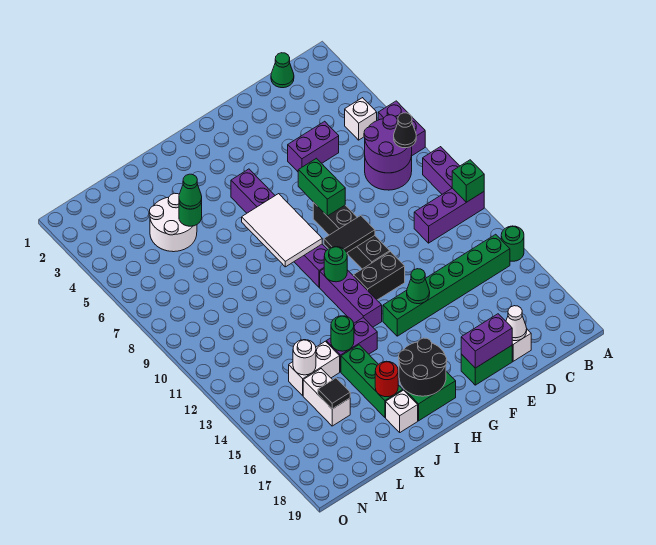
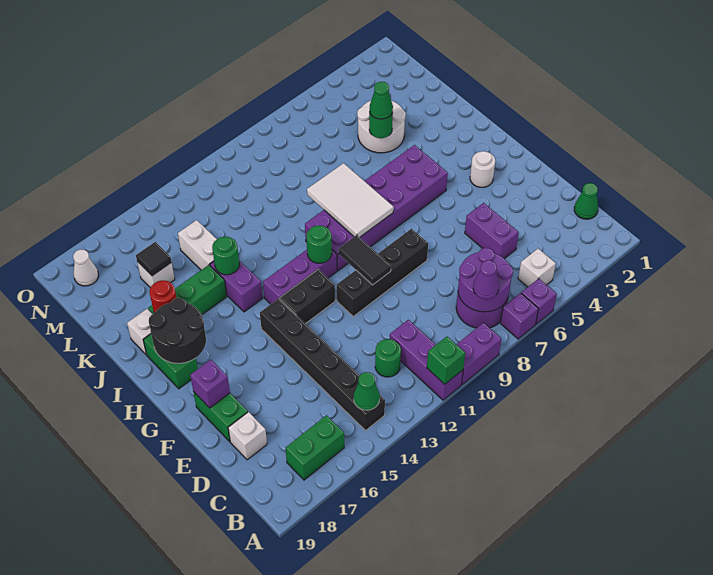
green 1x1 round brick [501,226,524,261] -> green 1x1 round brick moved to [375,339,401,377]
black 1x1 cone [394,113,416,148] -> purple 1x1 cone [473,260,499,299]
green 1x6 brick [383,234,510,336] -> black 1x6 brick [260,299,385,430]
white 1x1 cone [506,306,527,341] -> white 1x1 cone moved to [73,249,99,286]
purple 1x2 brick [461,314,512,368] -> purple 1x1 brick [190,360,230,408]
green 1x2 brick [298,158,345,216] -> green 1x2 brick moved to [286,415,344,480]
black 1x2 brick [354,252,405,300] -> black 1x2 brick turned to [280,269,335,324]
green 1x1 cone [407,269,430,304] -> green 1x1 cone moved to [354,372,380,410]
purple 1x6 brick [231,169,328,287] -> purple 2x6 brick [305,145,448,271]
white 2x3 tile [242,194,322,267] -> white 2x3 tile turned to [307,163,394,237]
white 1x1 round brick [293,340,316,375] -> white 1x1 round brick moved to [470,151,495,187]
white 1x2 brick [303,369,350,426] -> white 1x1 brick [137,261,175,288]

